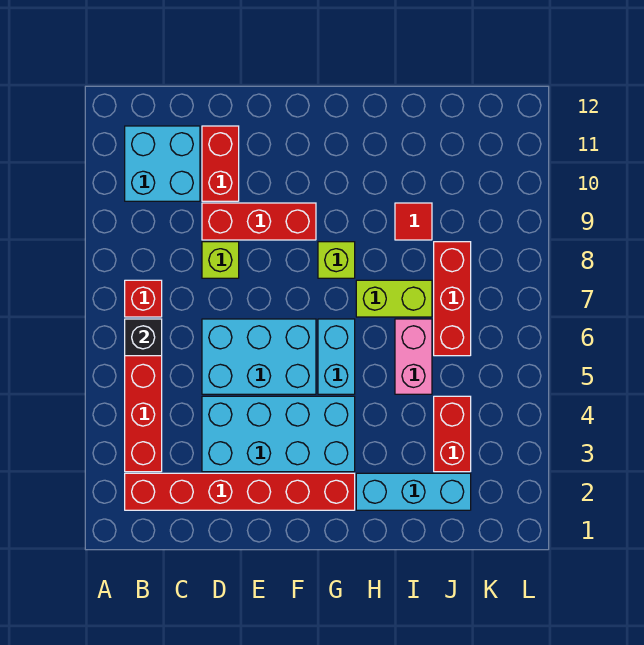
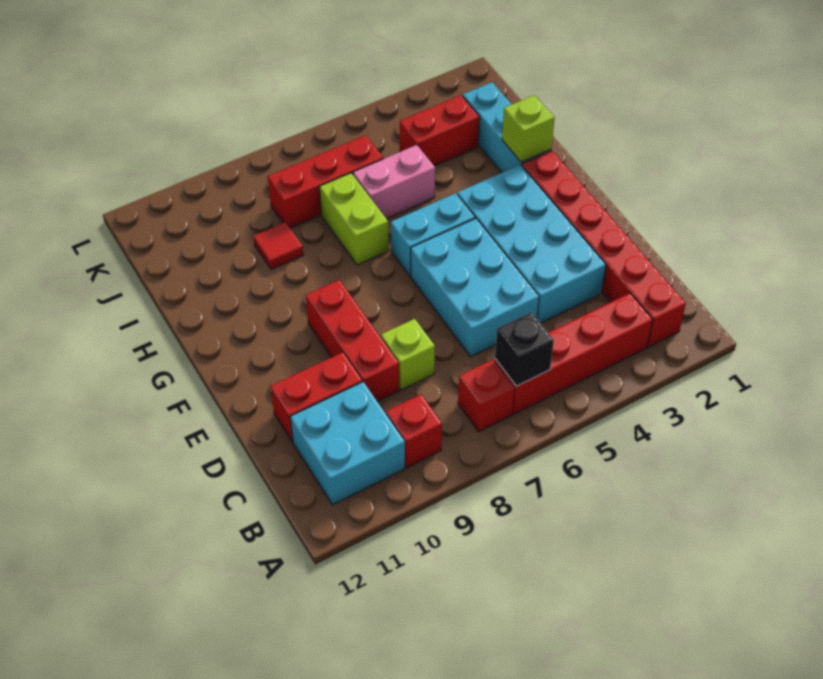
none -> red 1x1 brick [386,394,442,468]
lime 1x1 brick [318,242,355,278] -> lime 1x1 brick moved to [502,95,555,162]

